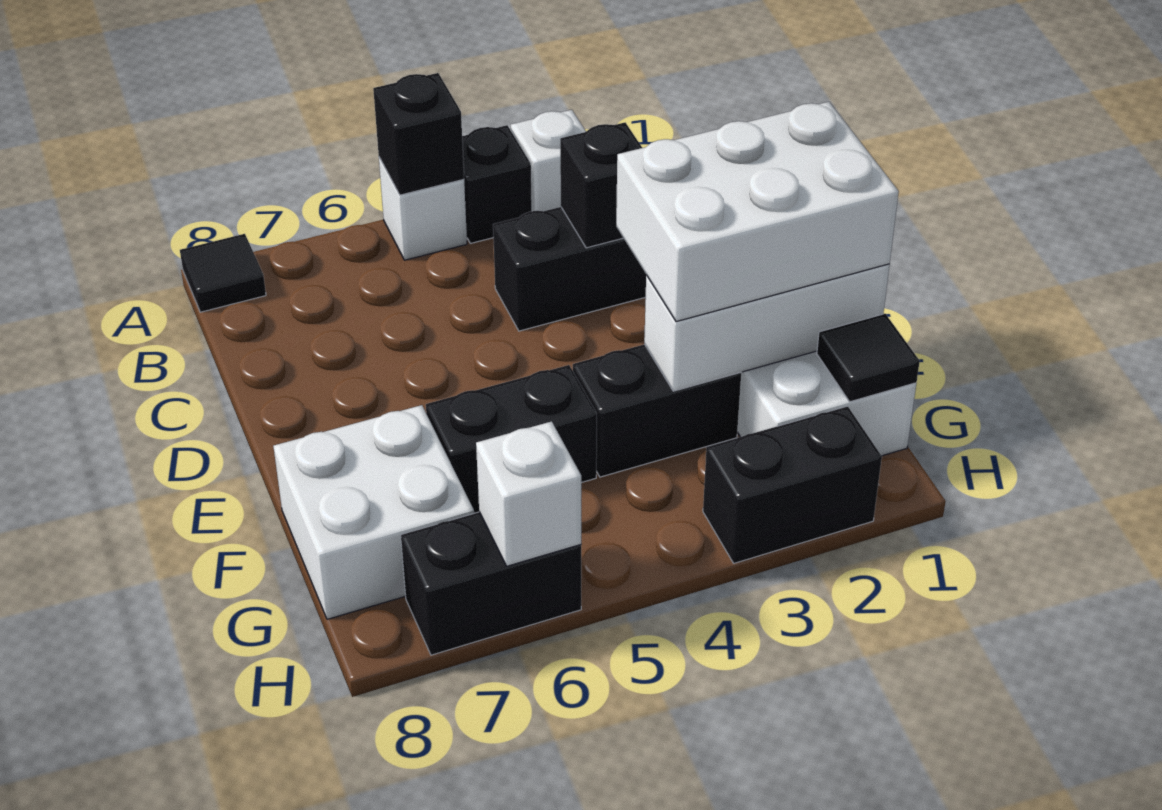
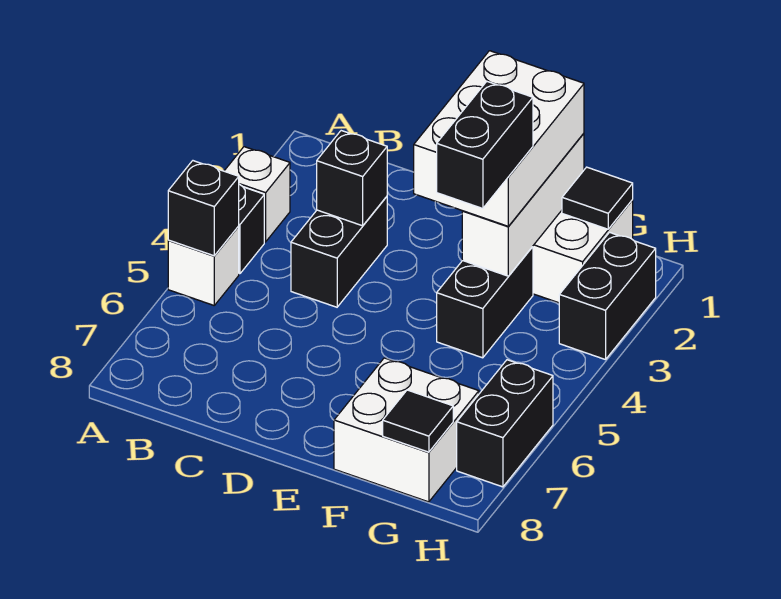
black 1x1 tile [180,234,266,312] -> black 1x1 tile moved to [383,390,453,452]
black 1x2 brick [426,365,597,513] -> black 1x2 brick moved to [437,82,533,209]
white 1x1 brick [476,421,581,566] -> none

